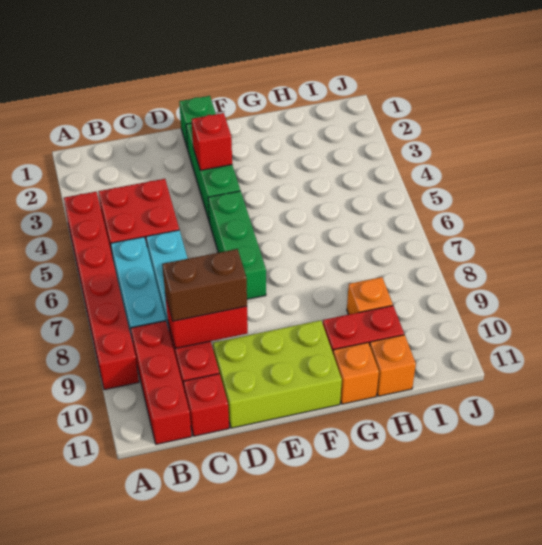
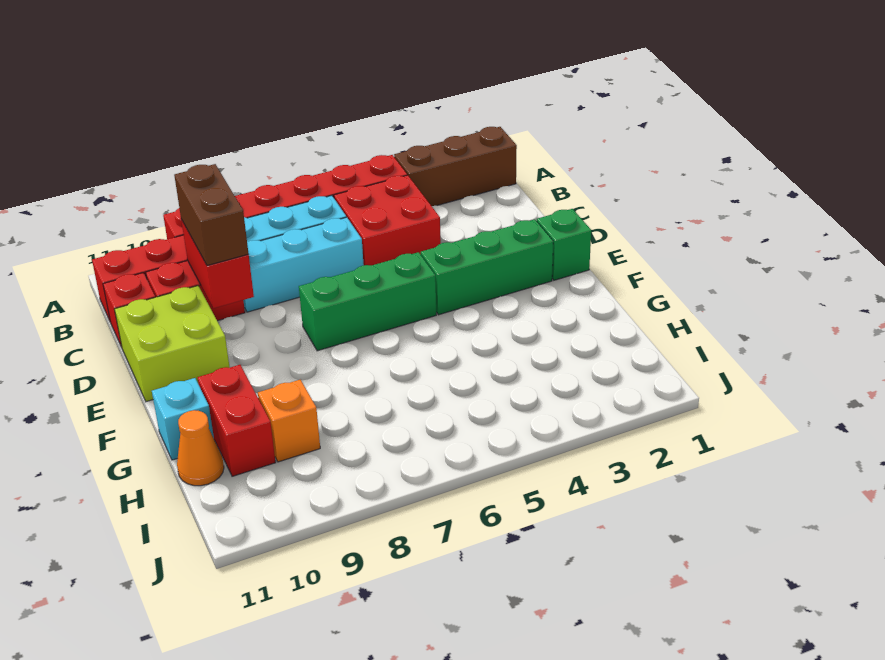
none -> brown 1x3 brick [394,127,517,206]
lime 2x3 brick [213,320,342,428] -> lime 2x2 brick [114,286,230,402]
red 1x1 brick [192,113,232,170] -> none
orange 1x1 brick [333,343,379,404] -> cyan 1x1 brick [152,378,214,460]
orange 1x1 brick [370,335,416,396] -> orange 1x1 cone [177,410,224,486]

